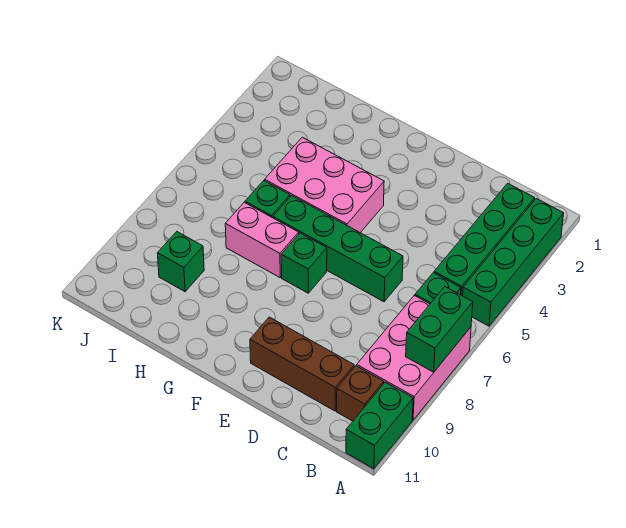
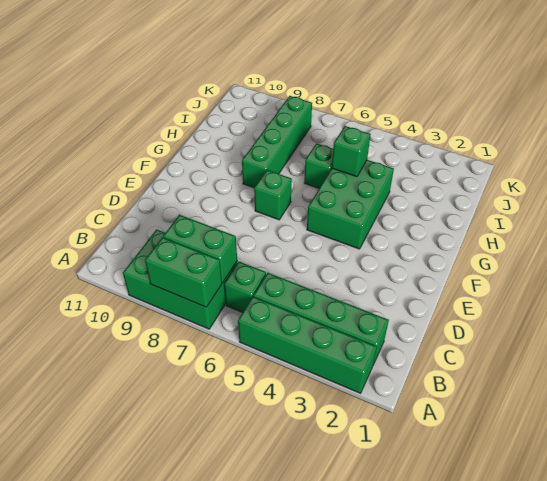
pink 2x3 brick [357,296,471,420] -> green 2x3 brick [123,229,237,329]
green 1x2 brick [346,382,413,469] -> green 1x2 brick moved to [163,215,237,283]
brown 1x1 brick [337,366,384,421] -> none
brown 1x3 brick [250,317,354,411] -> none
green 1x4 brick [273,196,403,302] -> green 1x4 brick moved to [242,96,312,188]
pink 2x3 brick [265,137,384,233] -> green 2x3 brick [307,160,394,249]
pink 1x2 brick [225,202,299,277] -> none
green 1x1 brick [157,232,204,292] -> green 1x1 brick moved to [332,126,371,177]

